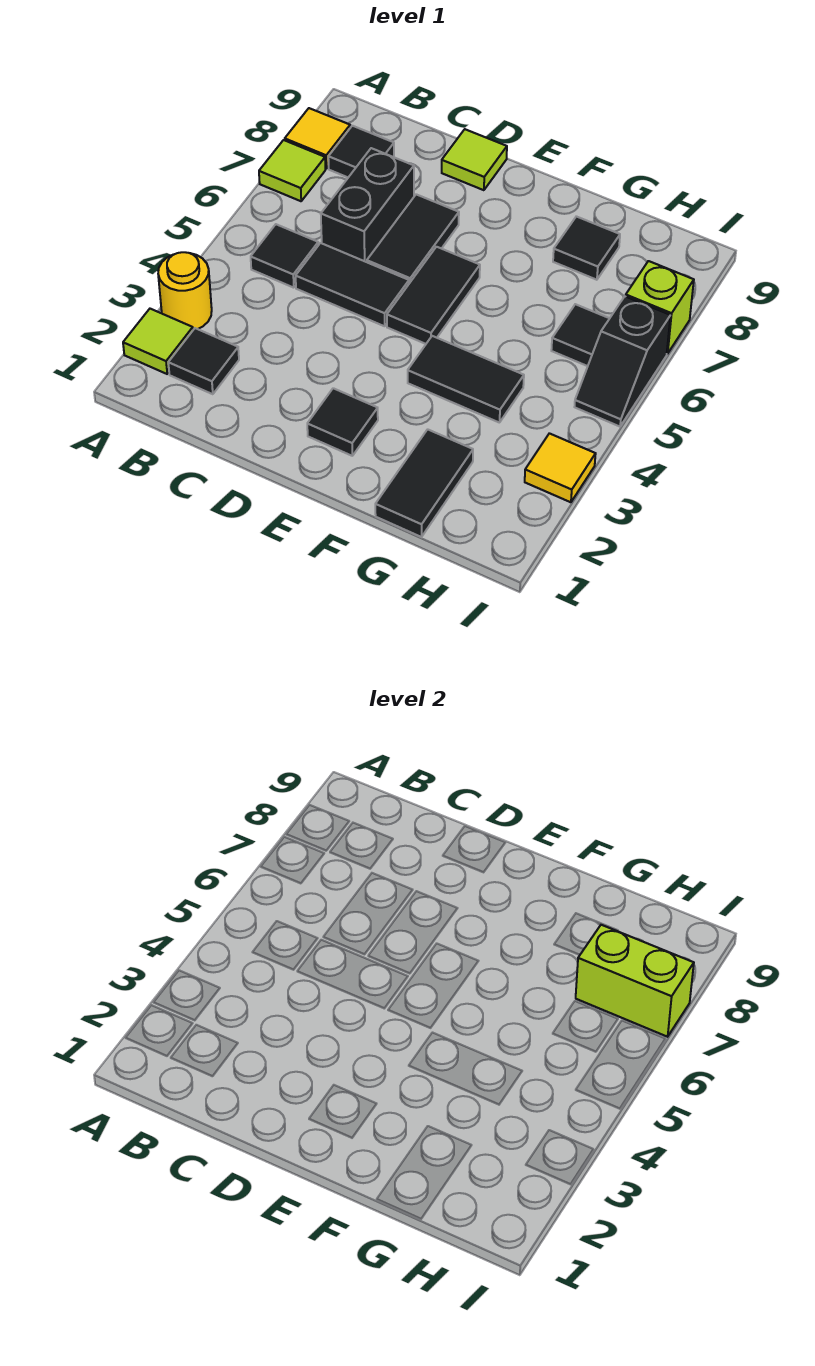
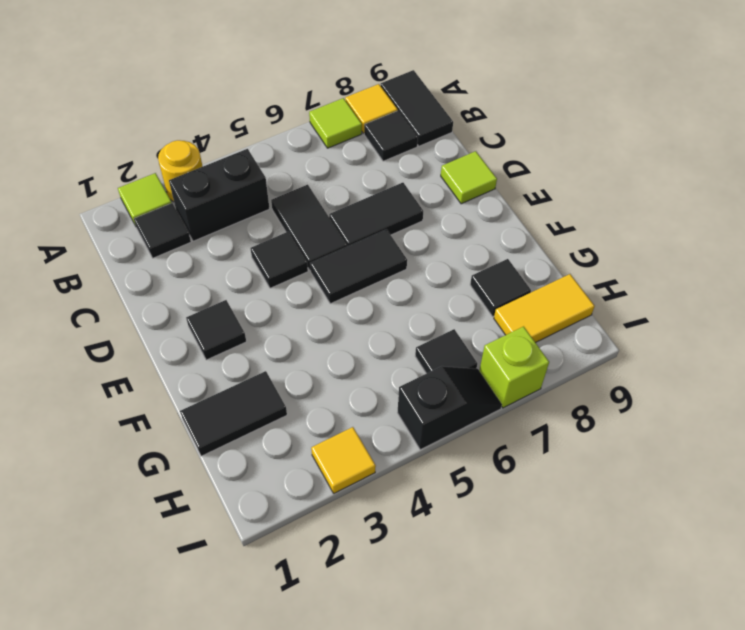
black 1x1 tile [251,224,318,288] -> black 1x1 tile moved to [251,232,308,288]
black 1x2 brick [321,148,414,262] -> black 1x2 brick moved to [169,149,270,241]
black 1x2 tile [408,336,524,423] -> black 1x2 tile moved to [381,70,453,146]
lime 1x2 brick [576,925,694,1037] -> none
none -> yellow 1x2 tile [494,274,595,343]
black 1x2 slope [575,296,670,427] -> black 1x2 slope turned to [397,366,502,450]

